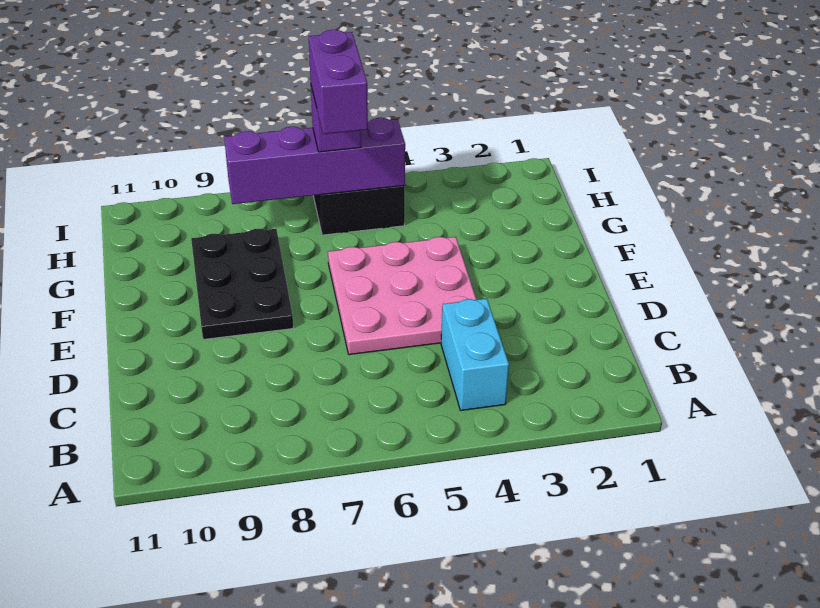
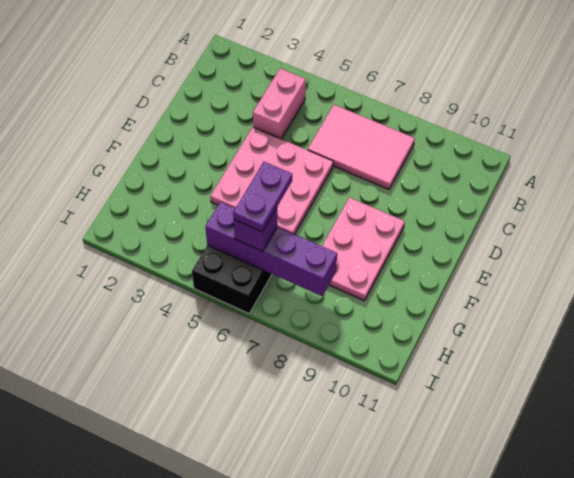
cyan 1x2 brick [441,299,509,410] -> pink 1x2 brick [253,68,306,139]
none -> pink 2x3 tile [308,105,415,190]
black 2x3 plate [191,229,293,340] -> pink 2x3 plate [322,198,405,301]
purple 1x2 brick [309,30,368,134] -> purple 1x2 plate [233,162,292,232]

